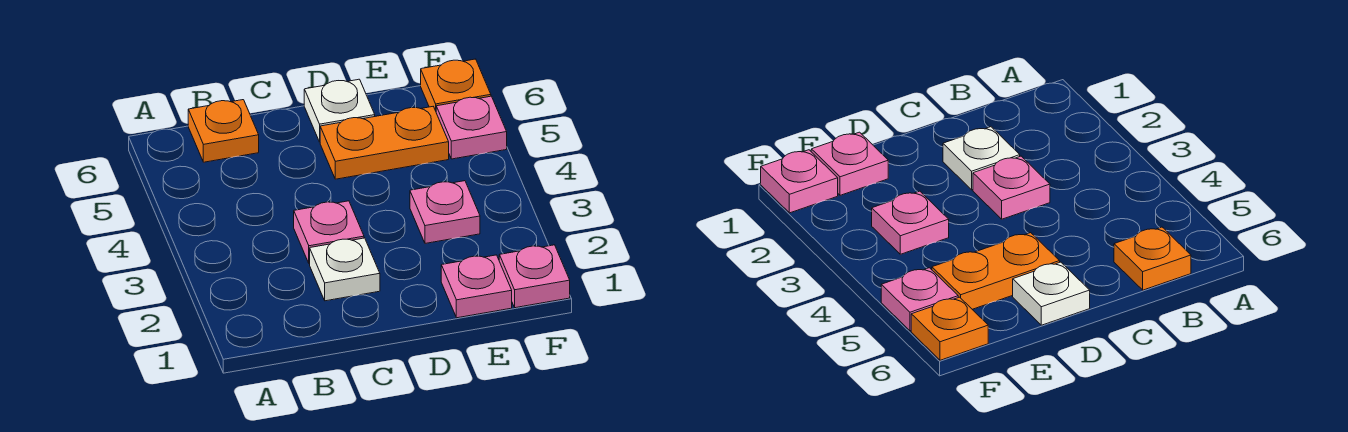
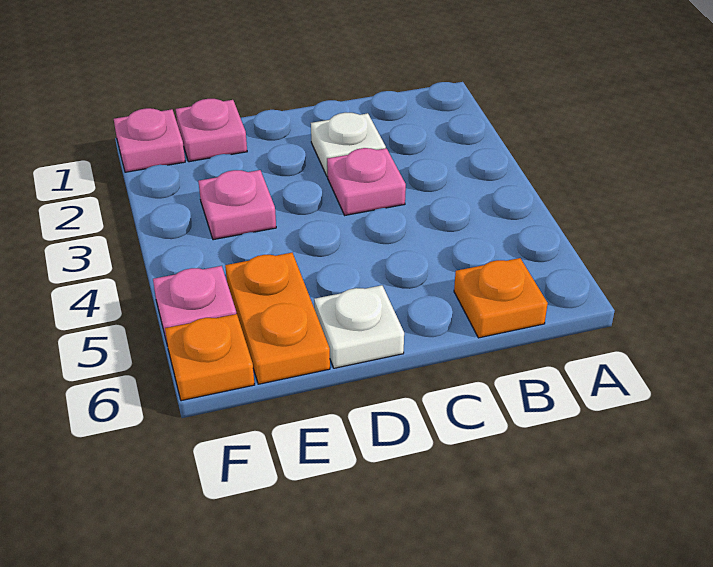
orange 1x2 plate [320,107,449,179] -> orange 1x2 plate turned to [225,253,330,384]

